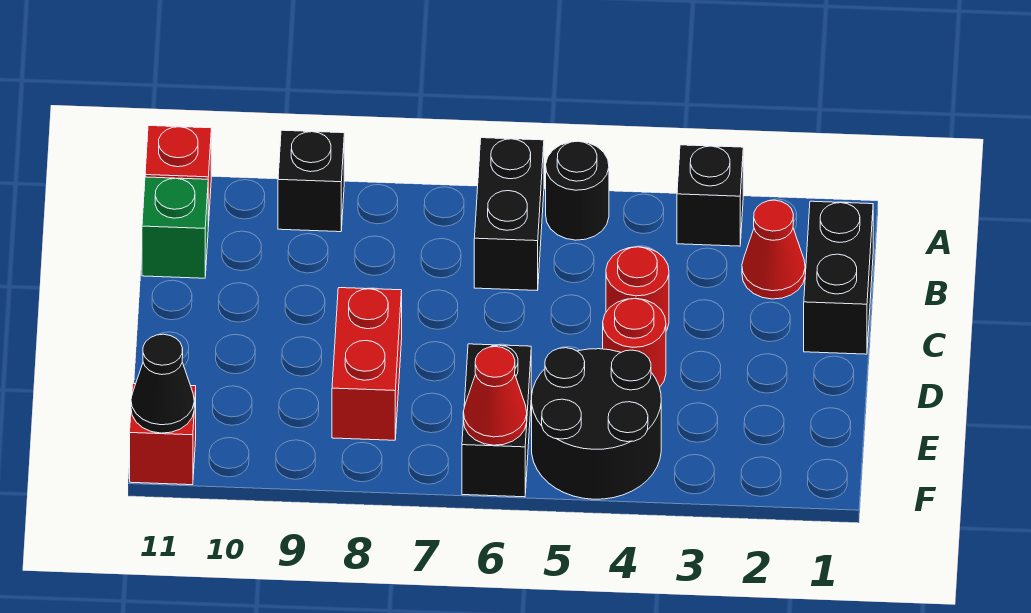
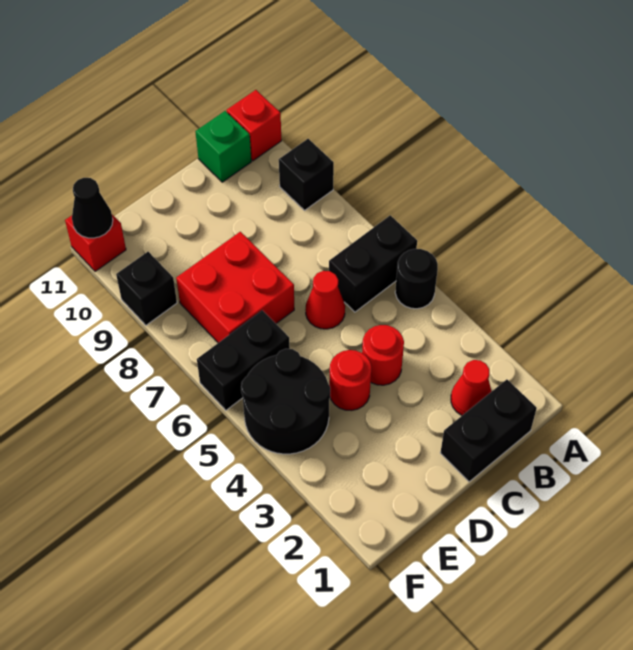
black 1x1 brick [677,145,743,246] -> black 1x1 brick moved to [116,252,177,325]
red 1x2 brick [332,288,402,440] -> red 2x2 brick [176,232,294,343]
red 1x1 cone [463,347,527,445] -> red 1x1 cone moved to [305,271,345,329]

